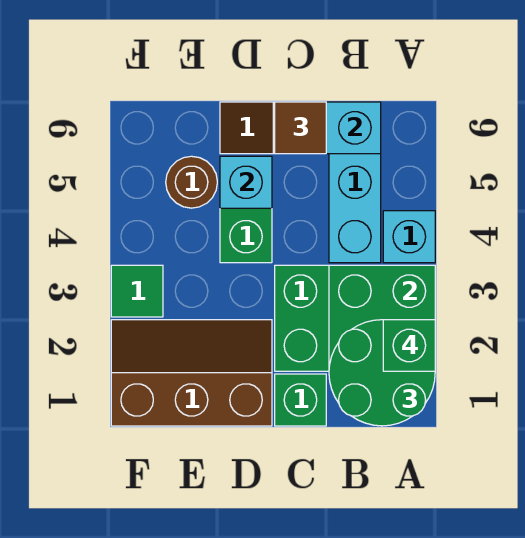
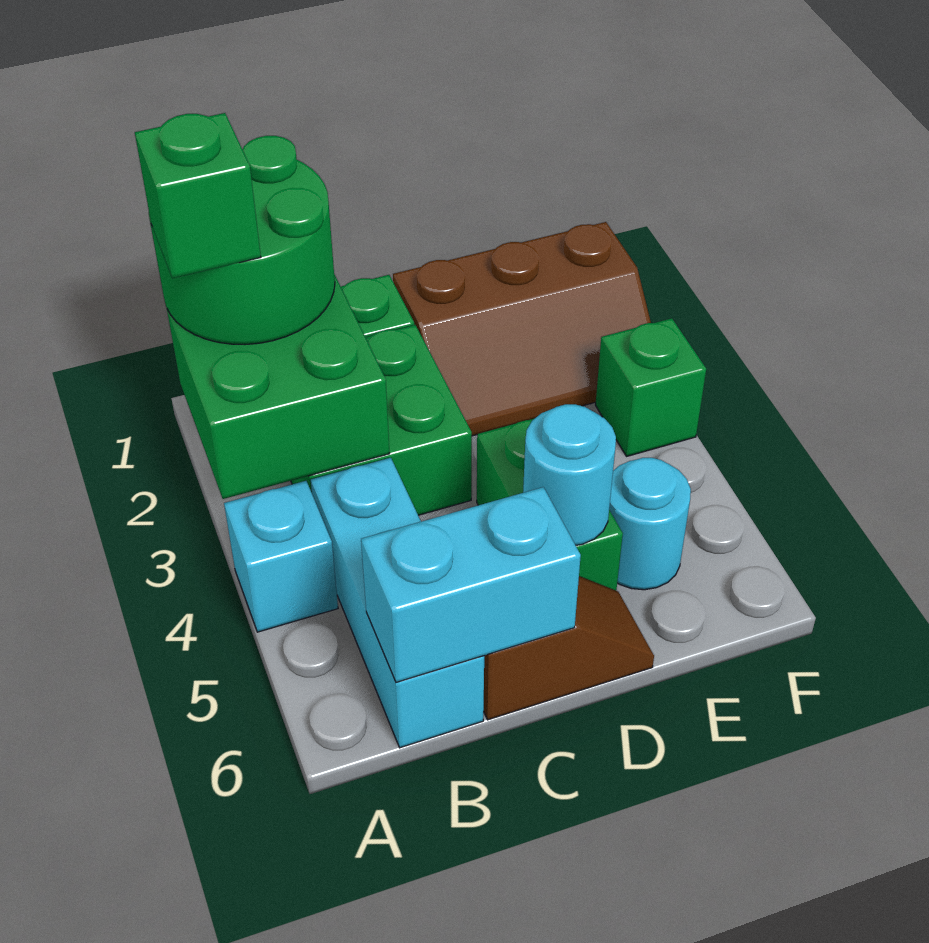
brown 1x1 tile [275,102,326,154] -> none
cyan 1x1 brick [220,156,272,208] -> cyan 1x1 round brick [523,404,616,545]
brown 1x1 round brick [166,156,217,208] -> cyan 1x1 round brick [609,458,691,590]
green 1x1 tile [111,265,163,317] -> green 1x1 brick [595,318,706,457]

